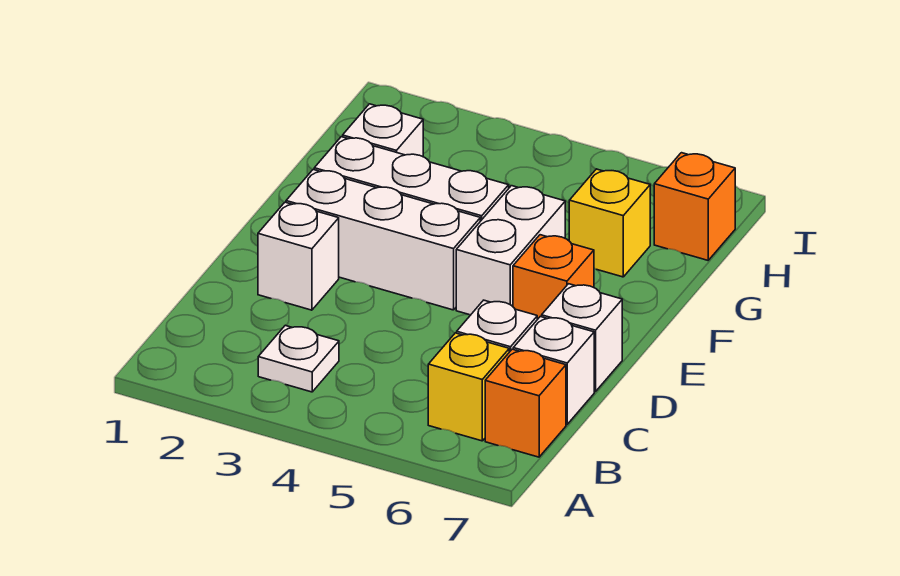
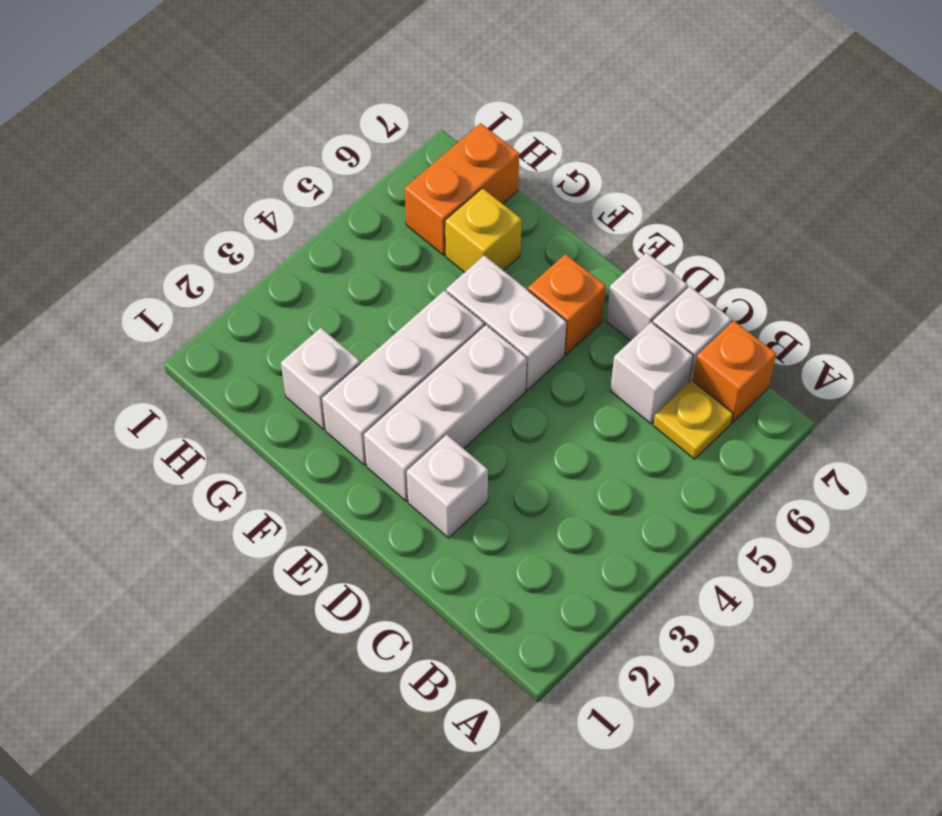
white 1x1 plate [258,325,339,392] -> none
yellow 1x1 brick [428,333,509,441] -> yellow 1x1 plate [653,380,733,459]
orange 1x1 brick [654,153,735,260] -> orange 1x2 brick [405,123,519,255]

